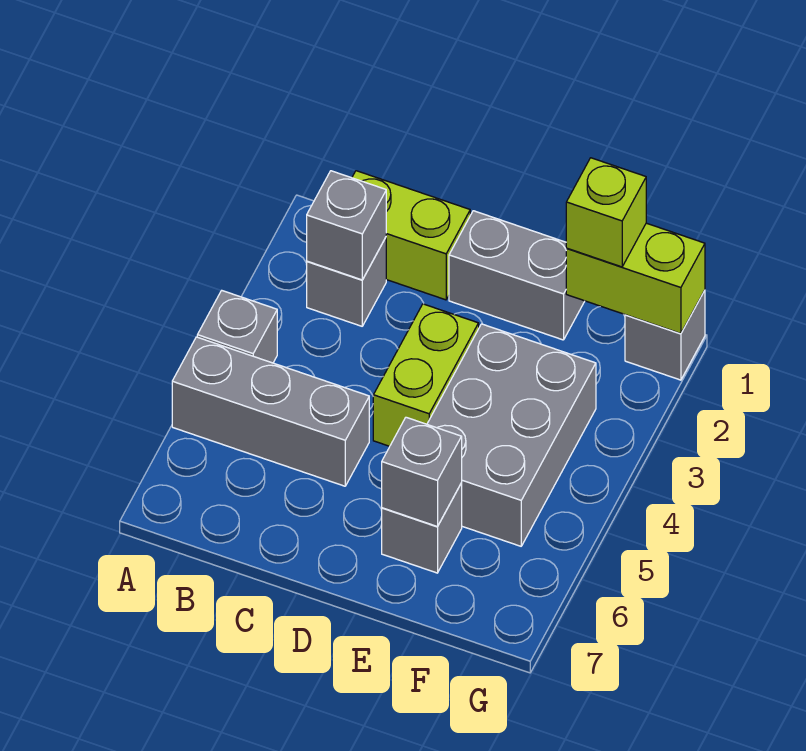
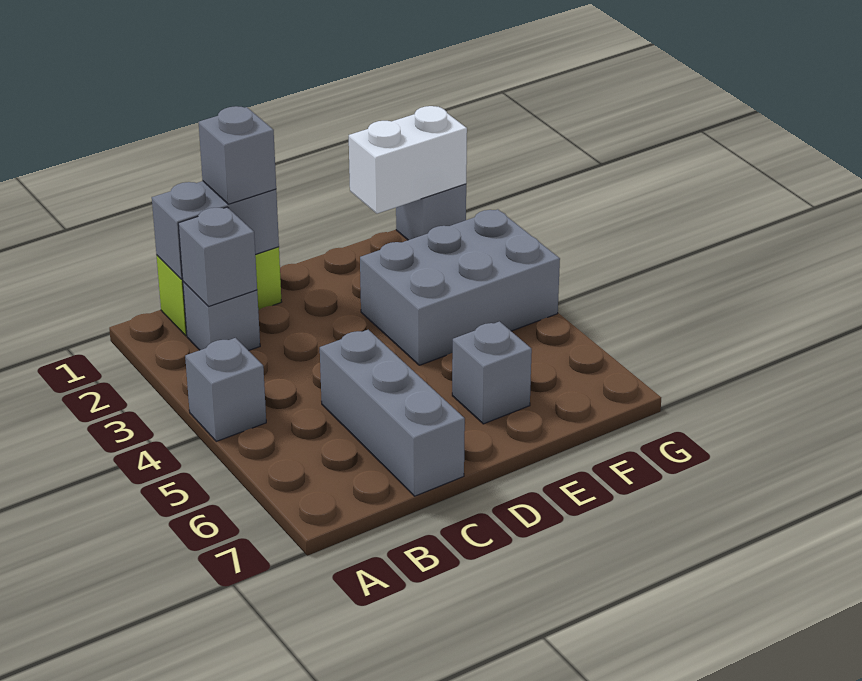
grey 1x3 brick [172,337,369,486] -> grey 1x3 brick turned to [320,330,465,496]
grey 1x2 brick [449,211,585,340] -> grey 1x2 brick moved to [152,181,279,279]
lime 1x2 brick [373,304,479,446] -> none
grey 2x3 brick [427,324,596,546] -> grey 2x3 brick turned to [360,209,560,365]
grey 1x1 brick [382,417,462,527] -> grey 1x1 brick moved to [199,106,276,204]
lime 1x2 brick [566,223,705,334] -> white 1x2 brick [349,106,467,214]
lime 1x1 brick [566,158,646,267] -> none

